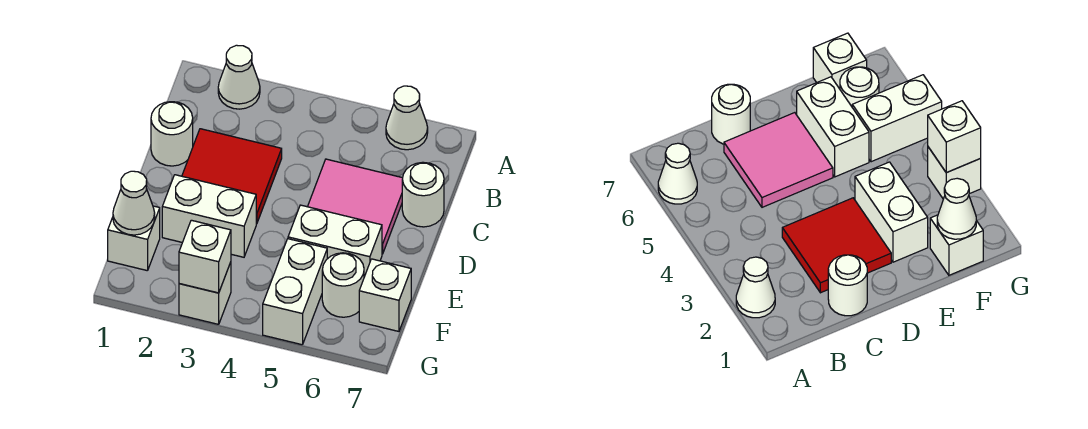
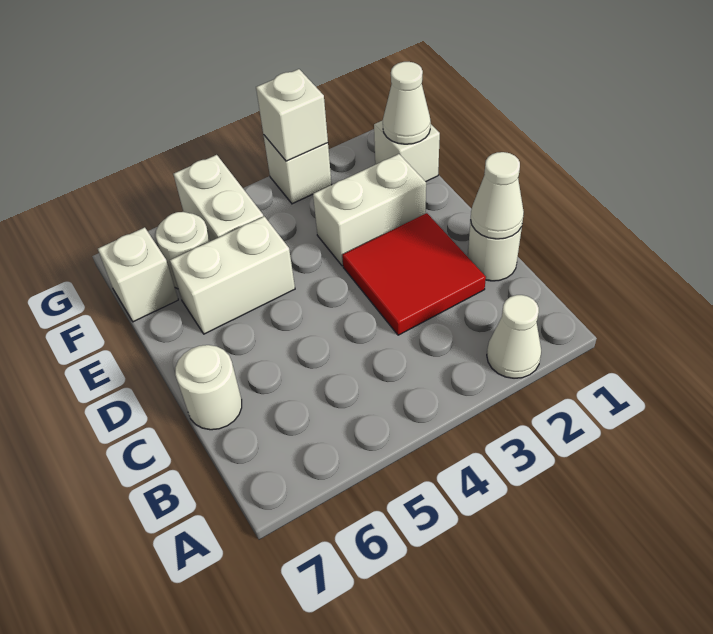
white 1x1 cone [386,86,428,150] -> white 1x1 cone moved to [471,152,524,239]
pink 2x2 tile [308,159,403,254] -> none

